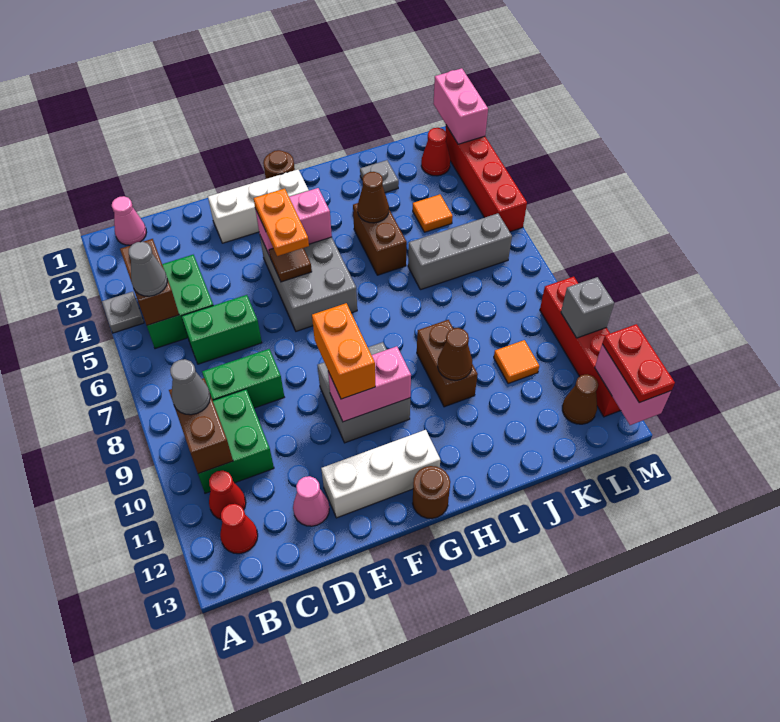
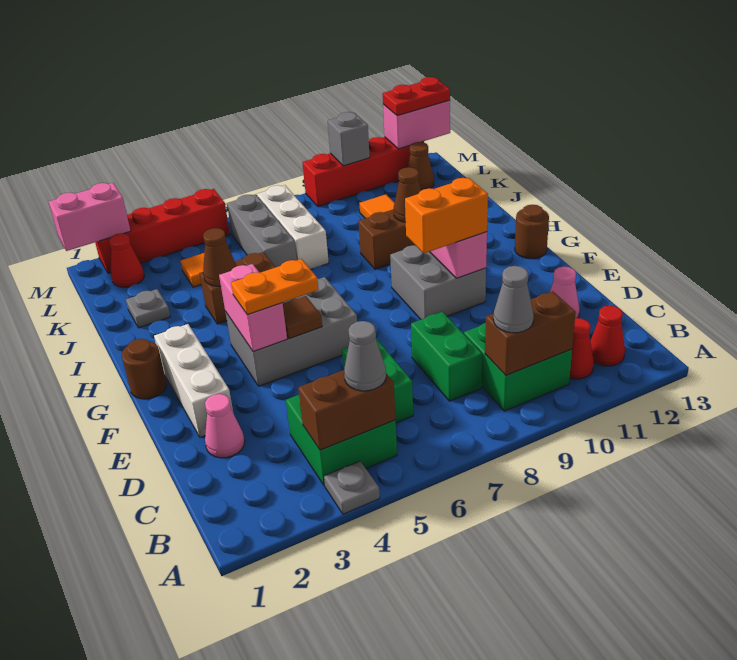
pink 1x1 cone [112,196,147,245] -> pink 1x1 cone moved to [205,394,245,458]
white 1x3 brick [321,430,440,518] -> white 1x3 brick moved to [257,185,329,269]

